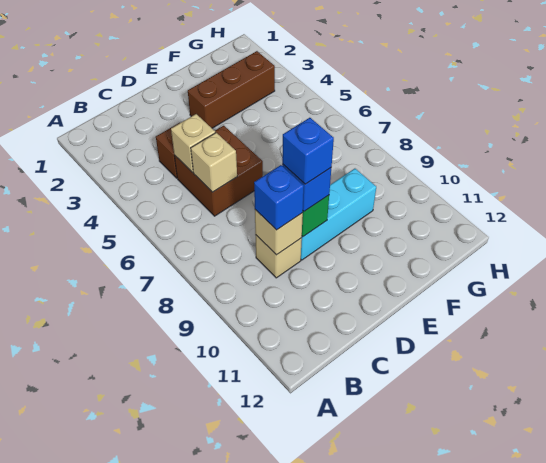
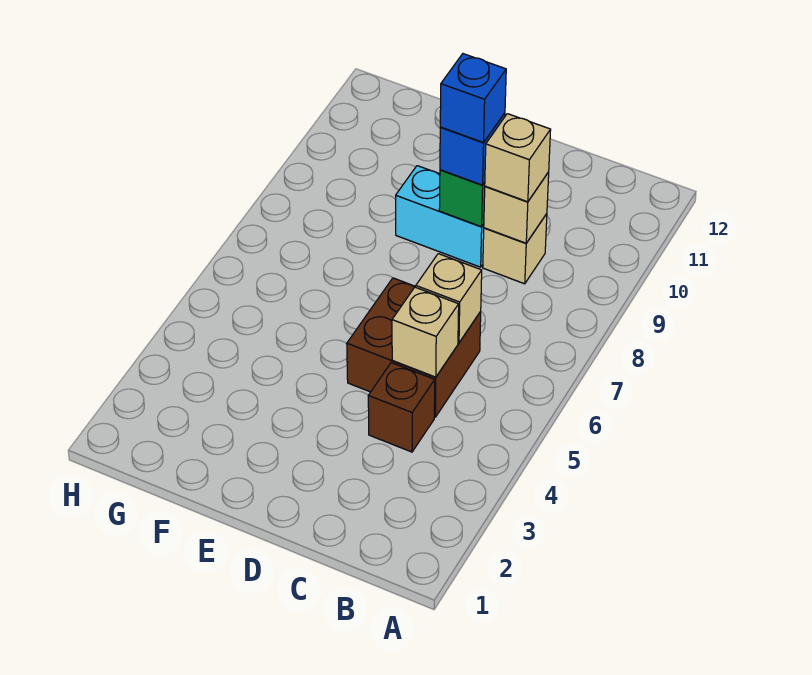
blue 1x1 brick [254,165,304,230] -> tan 1x1 brick [485,114,551,202]
cyan 1x3 brick [301,169,376,260] -> cyan 1x2 brick [396,166,484,267]
brown 1x3 brick [188,51,275,128] -> none

